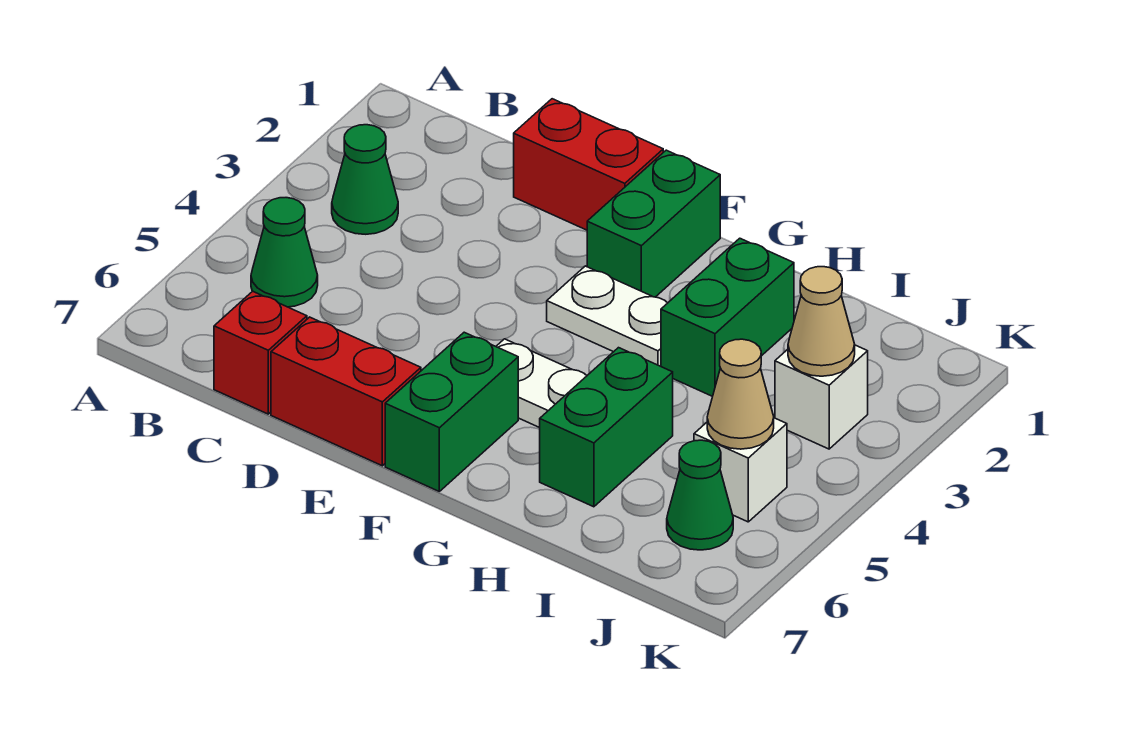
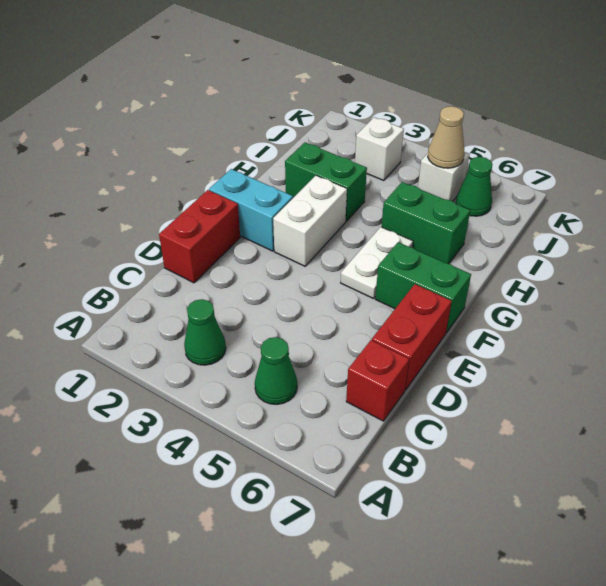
green 1x2 brick [587,150,720,297] -> cyan 1x2 brick [209,169,293,251]
white 1x2 plate [547,266,667,366] -> white 1x2 brick [273,176,347,266]
tan 1x1 cone [788,267,855,376] -> none

